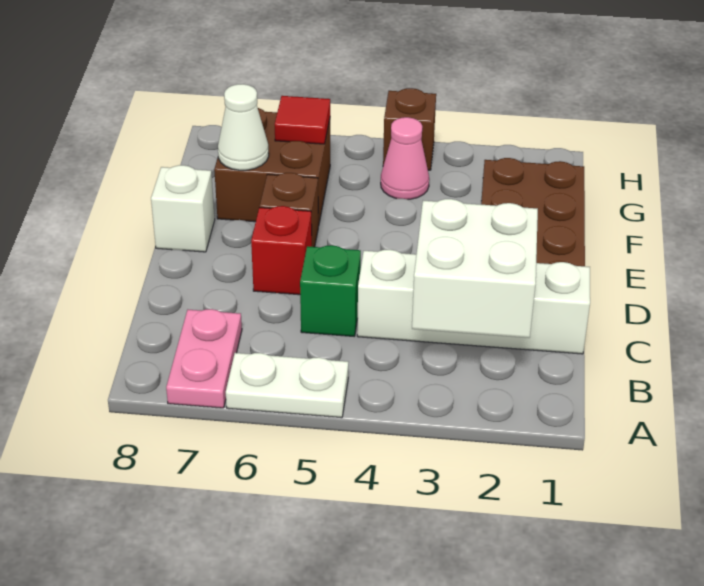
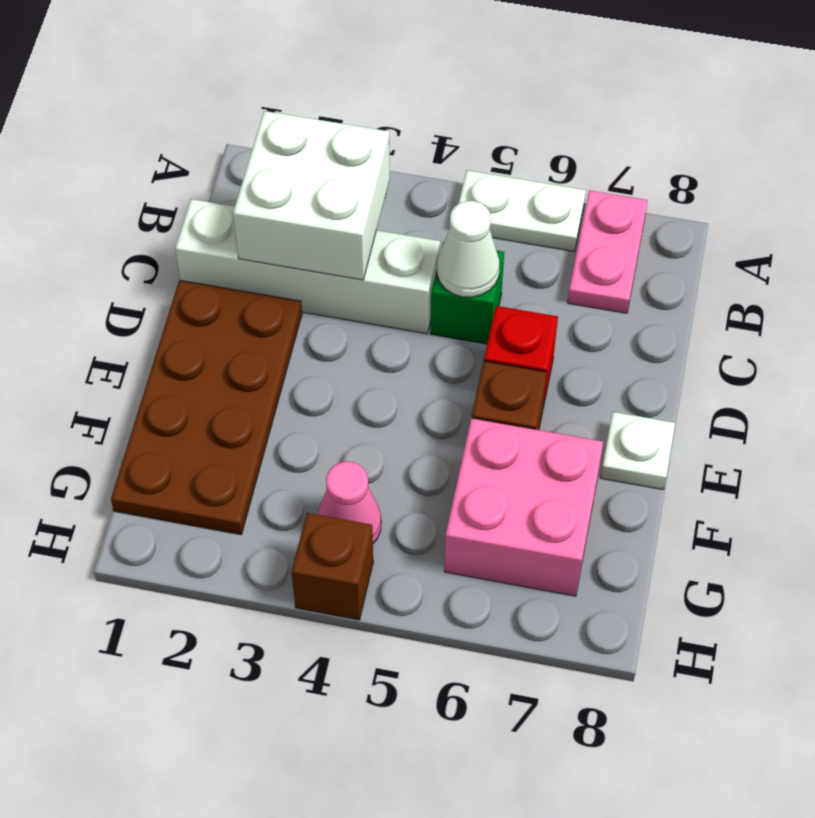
white 1x1 brick [151,165,215,252] -> white 1x1 plate [601,412,675,489]
brown 2x2 brick [214,108,330,226] -> pink 2x2 brick [444,418,603,596]
white 1x1 cone [218,84,269,170] -> white 1x1 cone moved to [437,201,500,297]
red 1x1 tile [275,96,330,144] -> none

